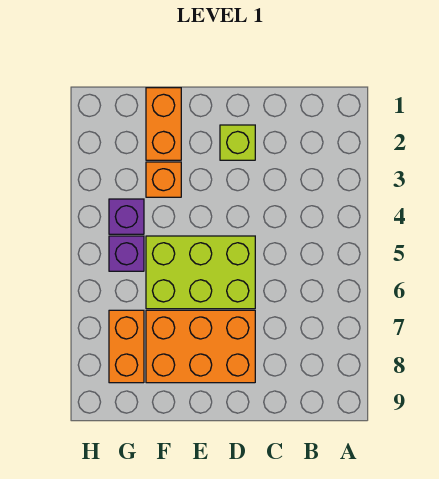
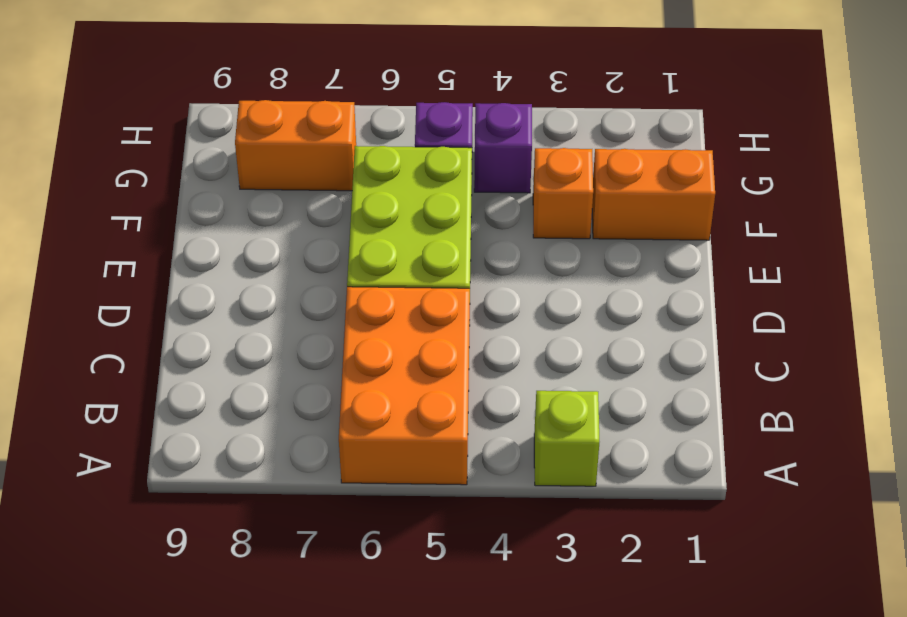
lime 1x1 brick [220,125,255,160] -> lime 1x1 brick moved to [534,391,599,486]
orange 2x3 brick [146,310,255,383] -> orange 2x3 brick moved to [339,287,470,485]

